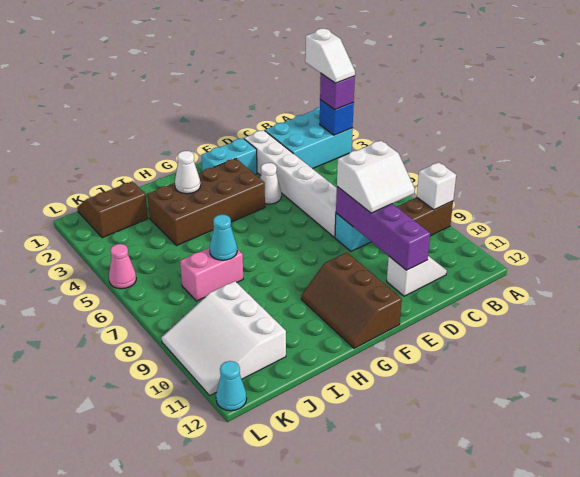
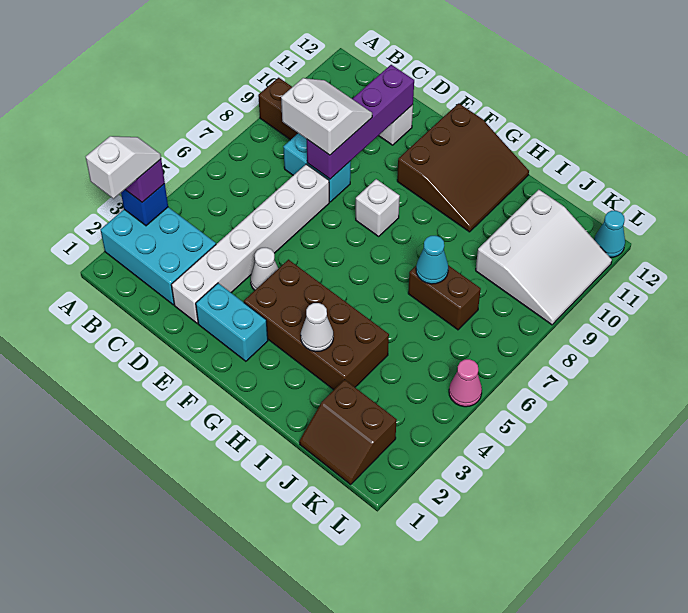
white 1x1 brick [417,162,456,210] -> white 1x1 brick moved to [356,179,400,236]
brown 2x3 slope [301,252,402,348] -> brown 3x3 slope [397,103,529,232]
pink 1x2 brick [180,248,243,301] -> brown 1x2 brick [408,265,481,330]

